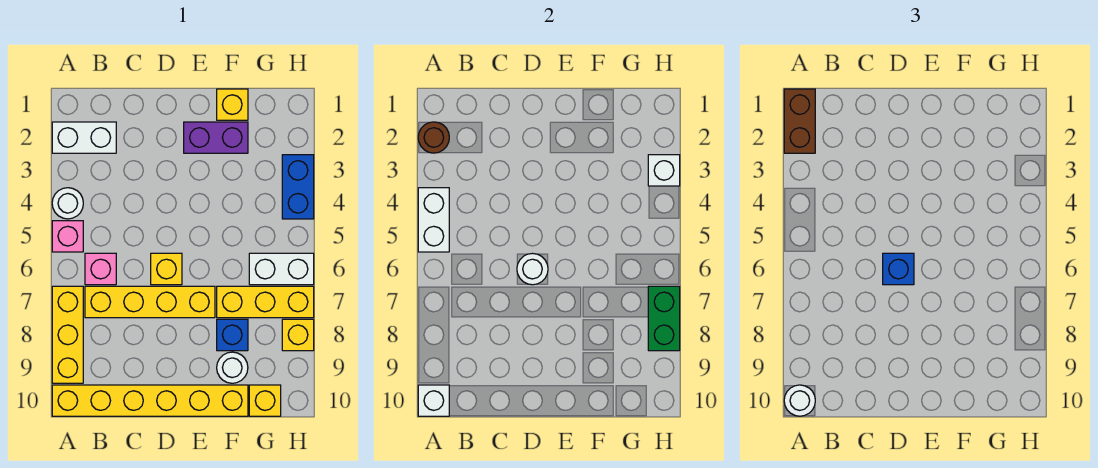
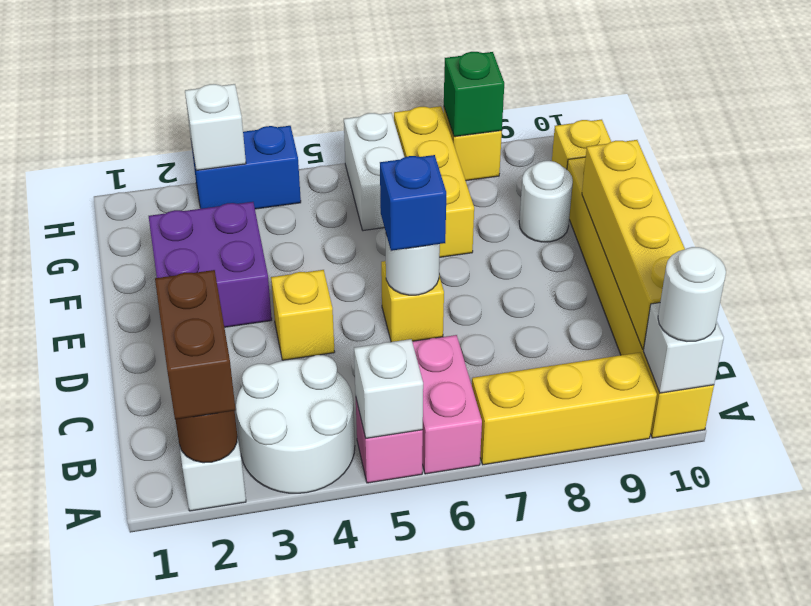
brown 1x2 brick [784,89,815,153] -> brown 1x2 brick turned to [155,270,236,419]
white 1x1 round brick [52,188,83,219] -> white 2x2 round brick [236,355,355,493]
white 1x2 brick [418,188,449,252] -> white 1x1 brick [354,339,423,438]
pink 1x1 brick [85,253,116,285] -> pink 1x2 brick [412,335,482,474]
yellow 1x4 brick [85,286,215,318] -> yellow 1x4 brick moved to [582,140,685,349]
purple 1x2 brick [184,122,248,153] -> purple 2x2 brick [149,202,272,327]
yellow 1x1 brick [217,89,248,120] -> yellow 1x1 brick moved to [271,270,335,360]
blue 1x1 brick [217,319,248,351] -> none
green 1x2 brick [648,286,680,351] -> green 1x1 brick [444,52,504,137]

